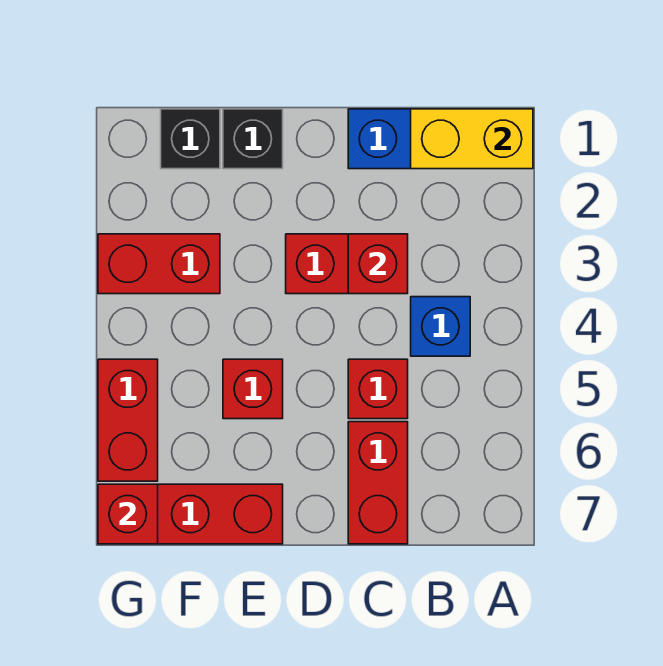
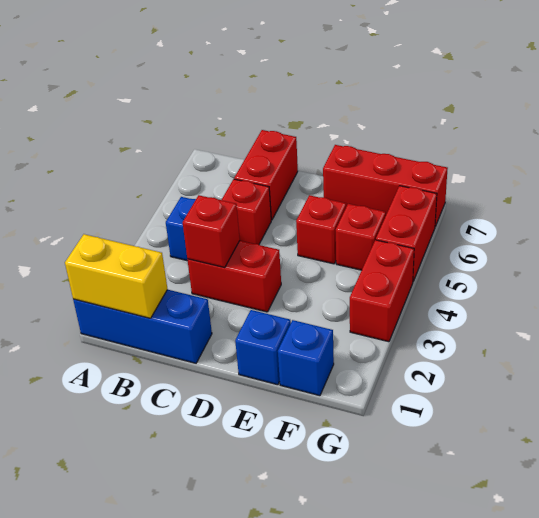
black 1x1 brick [223,109,283,169] -> blue 1x1 brick [235,310,291,385]
black 1x1 brick [161,109,220,169] -> blue 1x1 brick [278,320,334,396]
red 1x2 brick [98,234,220,294] -> red 1x2 brick turned to [350,240,414,342]
red 1x1 brick [98,484,158,544] -> red 1x1 brick moved to [336,204,386,270]

